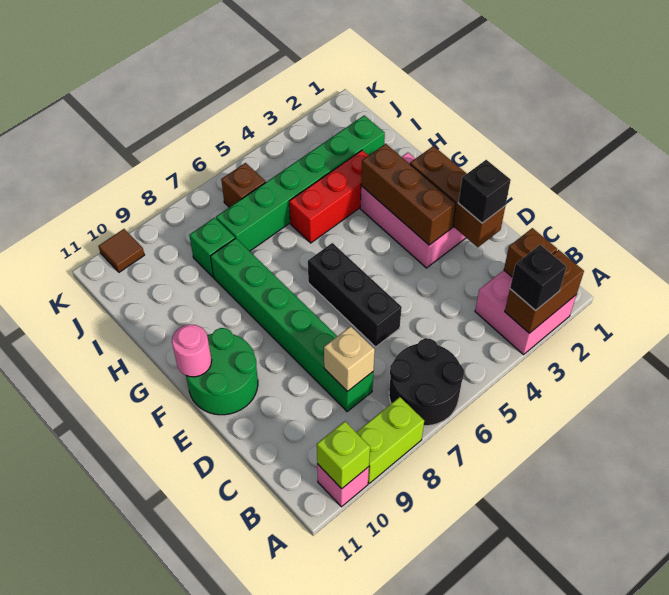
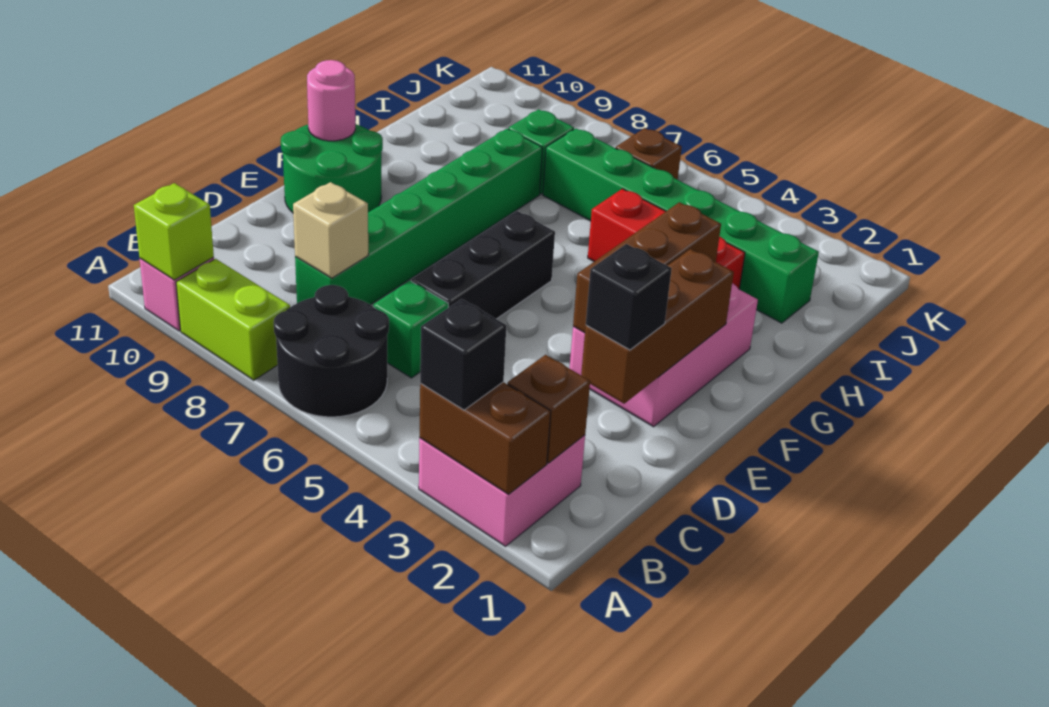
none -> green 1x1 brick [373,281,448,378]
brown 1x1 tile [98,229,144,272] -> none

